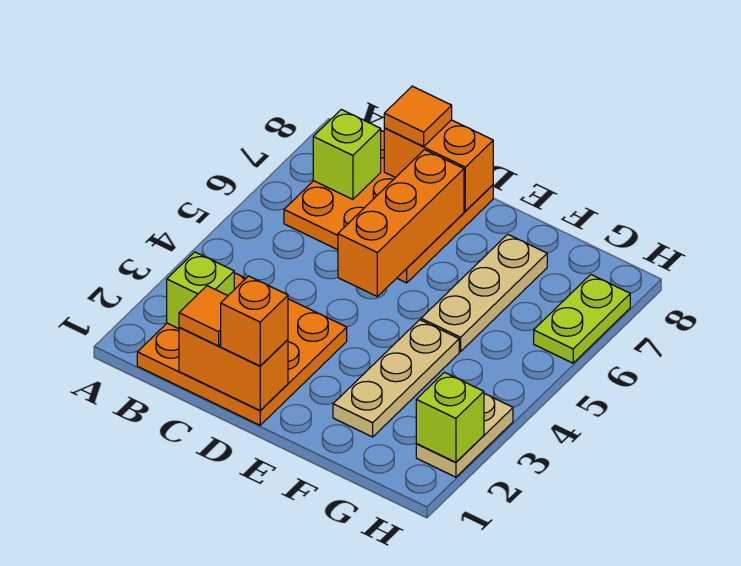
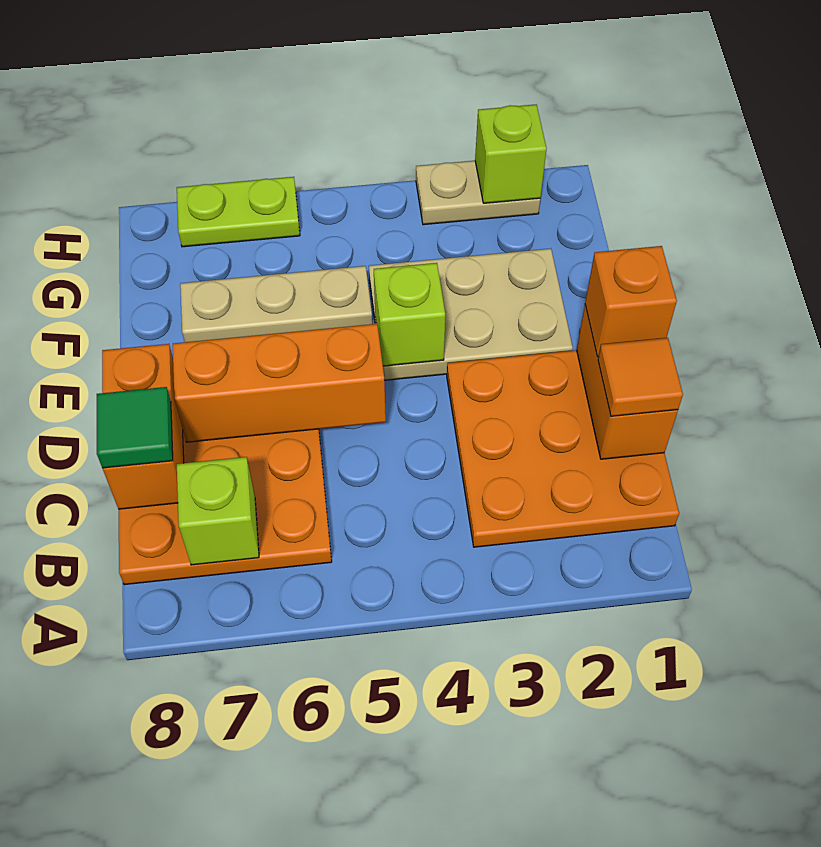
lime 1x1 brick [167,252,234,329] -> lime 1x1 brick moved to [374,263,445,366]
orange 1x1 tile [384,86,452,146] -> green 1x1 tile [97,387,173,468]
tan 1x3 plate [333,320,459,437] -> tan 2x3 plate [369,249,573,380]

